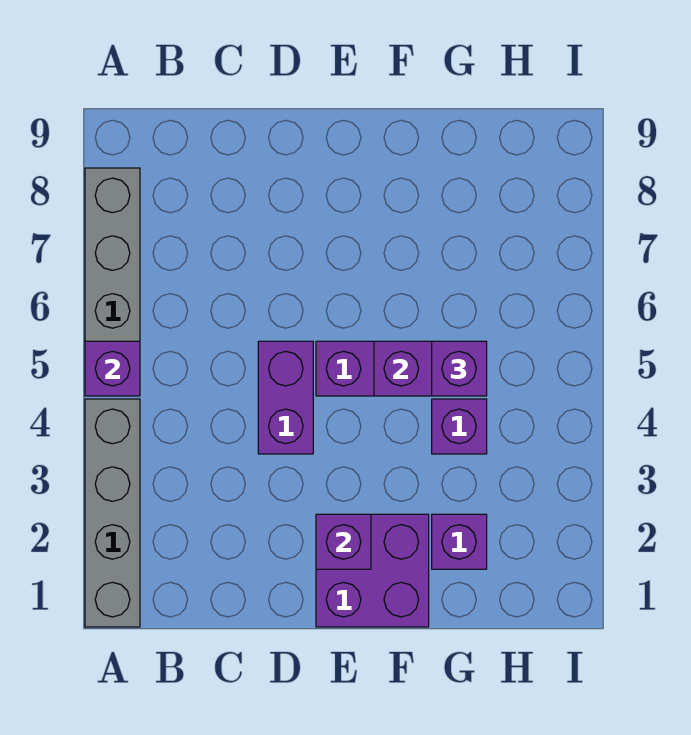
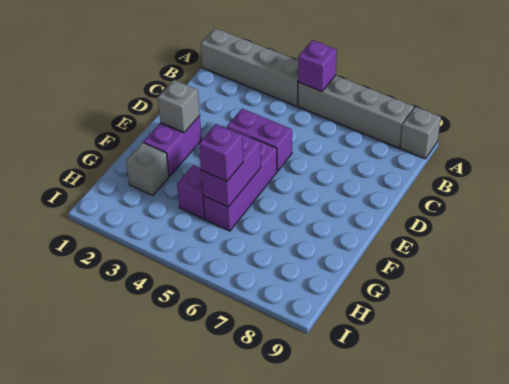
none -> grey 1x1 brick [400,107,441,159]
purple 2x2 brick [316,514,429,627] -> purple 1x2 brick [143,116,202,176]
purple 1x1 brick [316,514,371,569] -> grey 1x1 brick [158,80,200,133]
purple 1x1 brick [432,514,487,569] -> grey 1x1 brick [126,142,169,196]

